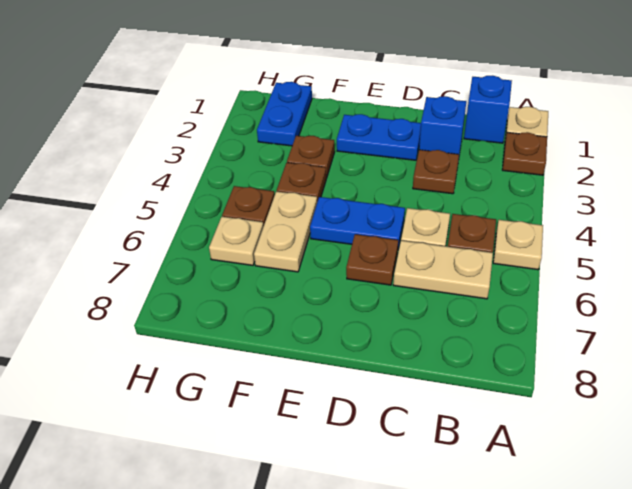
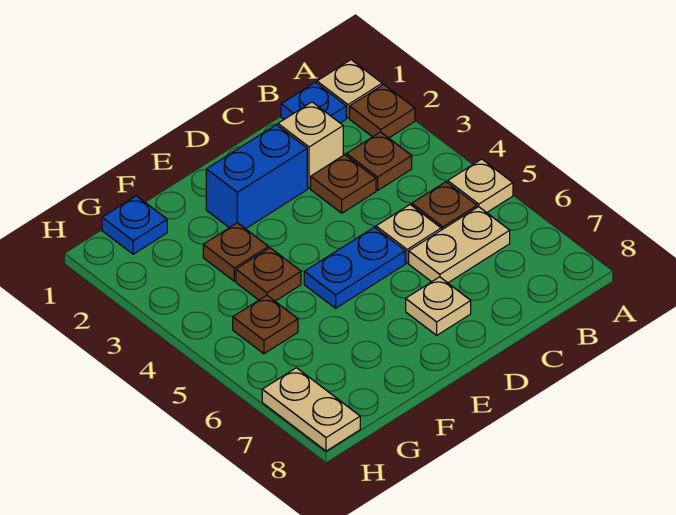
blue 1x1 brick [464,76,512,143] -> blue 1x1 plate [281,82,346,123]
blue 1x1 brick [419,96,466,155] -> tan 1x1 brick [278,102,343,188]
blue 1x2 plate [337,114,421,160] -> blue 1x2 brick [206,125,307,229]
brown 1x1 plate [346,234,398,285] -> brown 1x1 plate moved to [347,132,412,190]
tan 1x2 plate [254,191,317,272] -> tan 1x2 plate moved to [262,368,360,451]
blue 1x2 plate [257,82,312,146] -> blue 1x1 plate [102,196,167,254]
tan 1x1 plate [209,217,263,265] -> tan 1x1 plate moved to [406,277,471,335]

